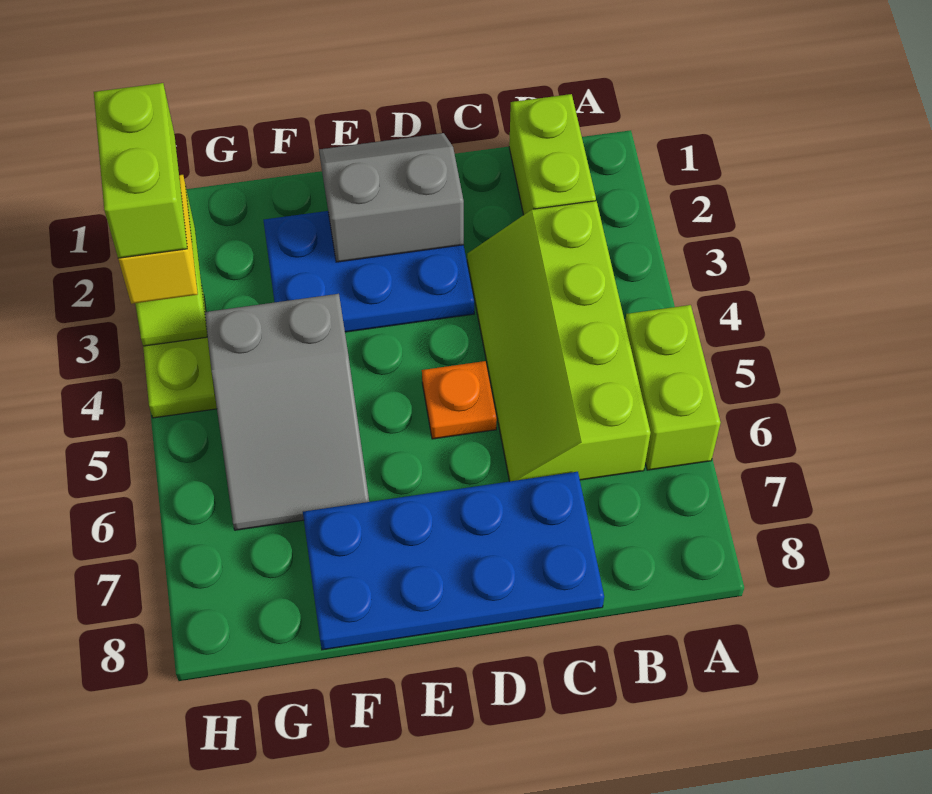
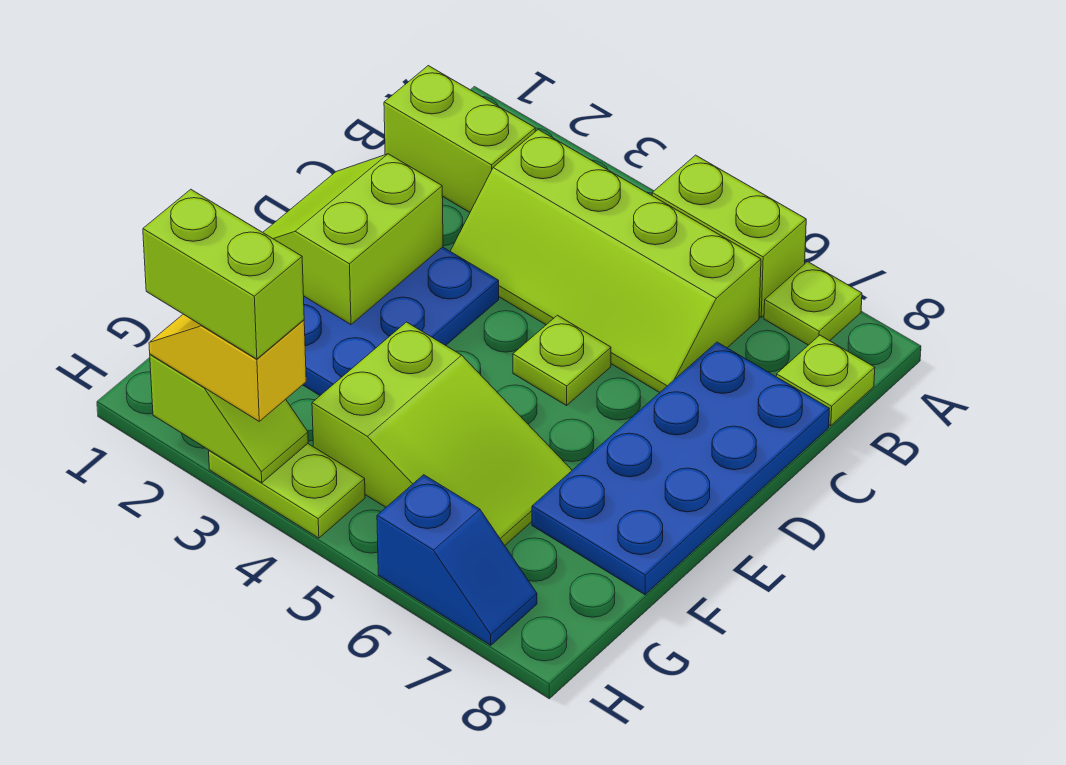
none -> lime 1x1 plate [764,262,862,345]
none -> lime 1x1 plate [776,335,875,426]
grey 2x2 slope [319,133,464,262] -> lime 2x2 slope [263,154,443,324]
orange 1x1 plate [422,361,497,439] -> lime 1x1 plate [513,315,611,405]
grey 2x3 slope [205,294,369,530] -> lime 2x3 slope [312,322,572,545]
none -> blue 1x2 slope [377,475,537,645]

